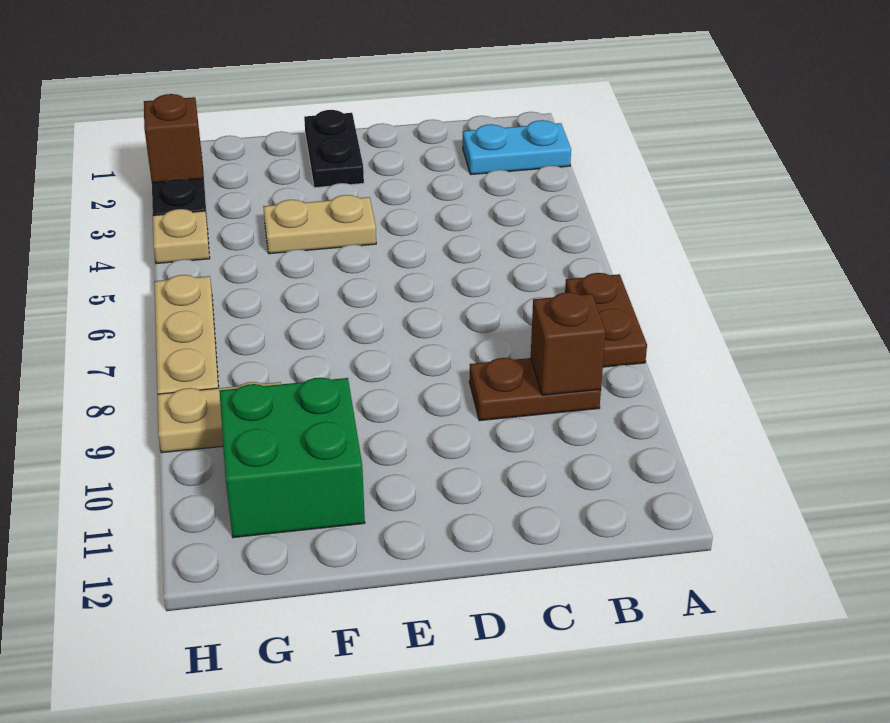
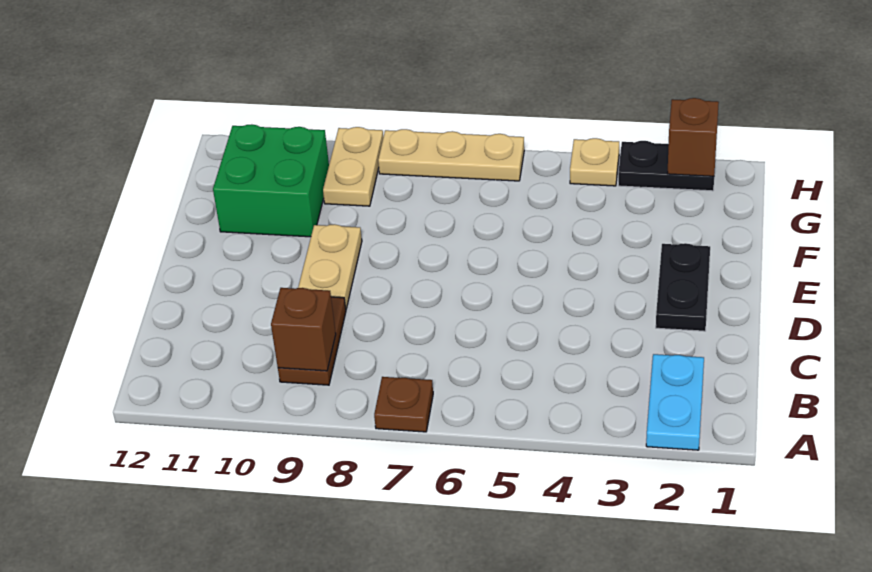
brown 1x2 plate [565,273,647,367] -> brown 1x1 plate [374,377,433,432]
black 1x2 plate [304,110,364,188] -> black 1x2 plate turned to [656,243,710,331]
tan 1x2 plate [263,195,376,254] -> tan 1x2 plate moved to [298,224,362,309]

